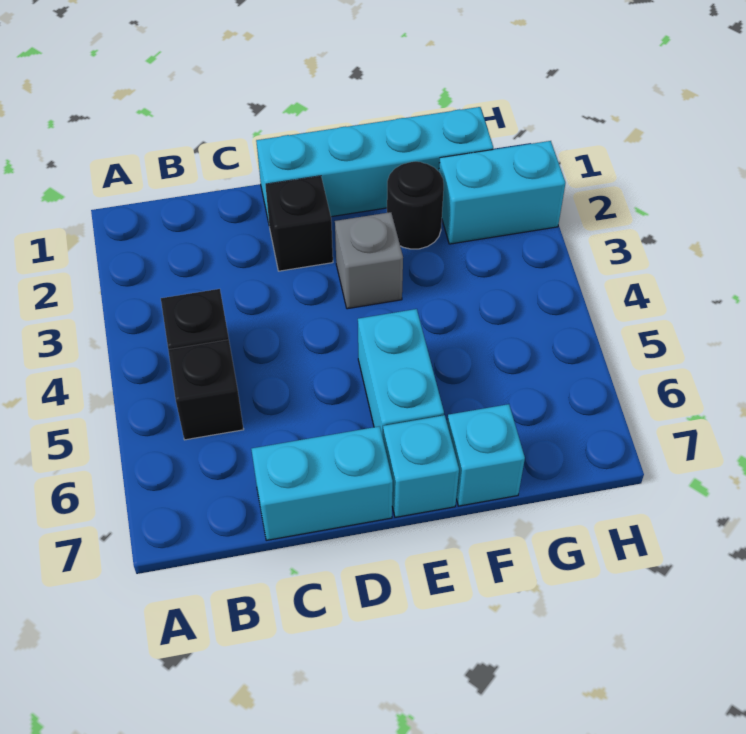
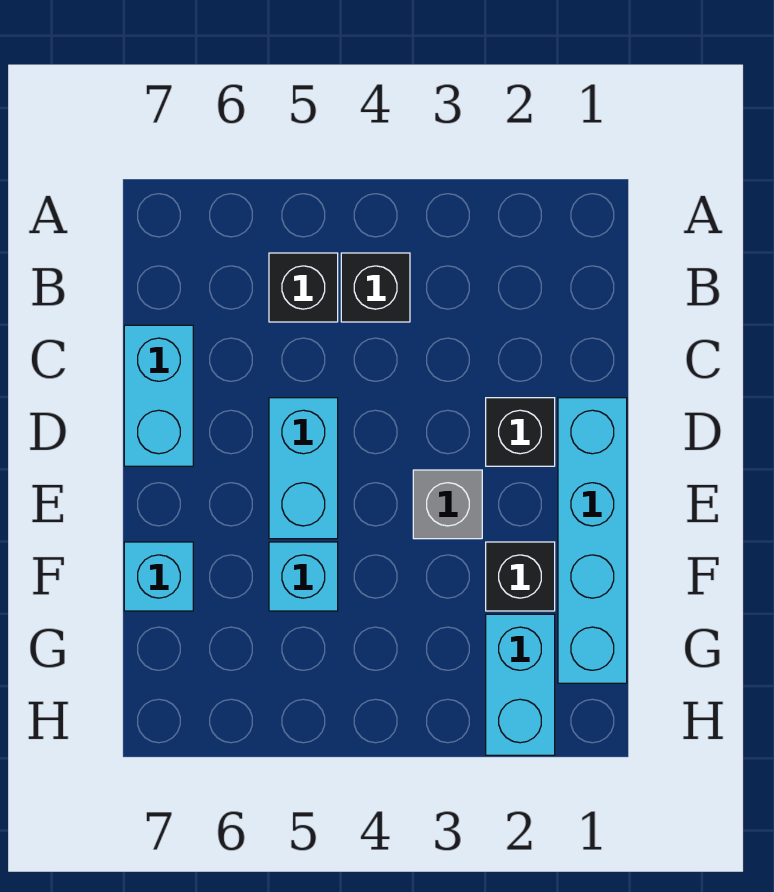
cyan 1x2 brick [358,309,444,437] -> cyan 1x2 brick turned to [269,398,338,539]
cyan 1x1 brick [383,415,459,517] -> cyan 1x1 brick moved to [269,542,338,611]
black 1x1 round brick [387,162,444,249] -> black 1x1 brick [486,542,555,611]

